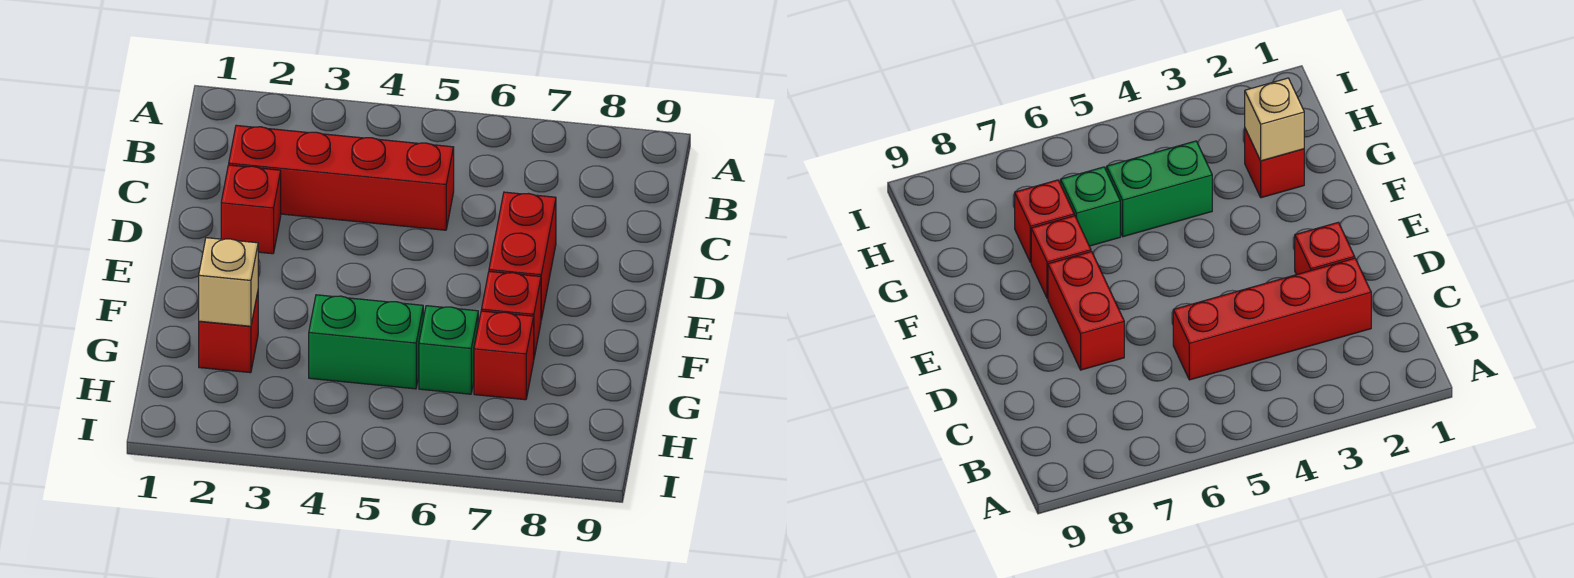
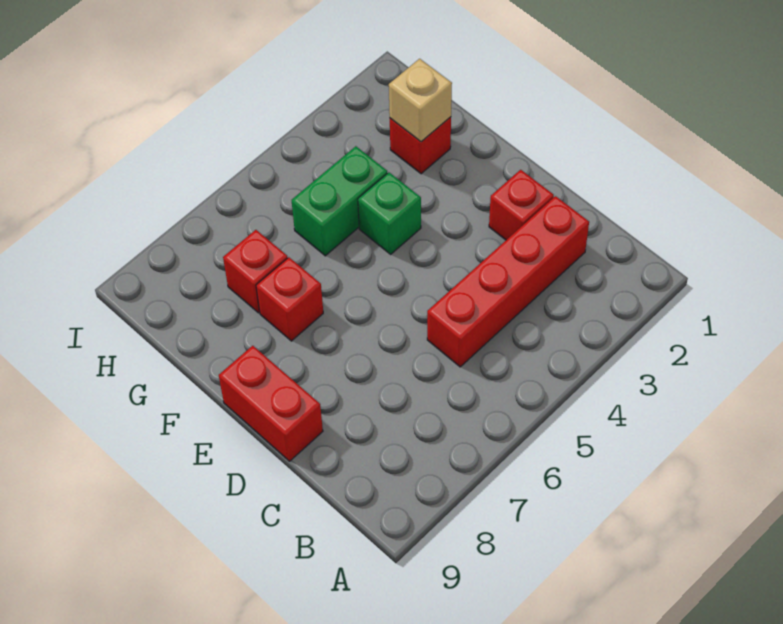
red 1x2 brick [489,192,556,320] -> red 1x2 brick moved to [219,346,323,461]
green 1x1 brick [419,306,478,394] -> green 1x1 brick moved to [358,172,421,254]

